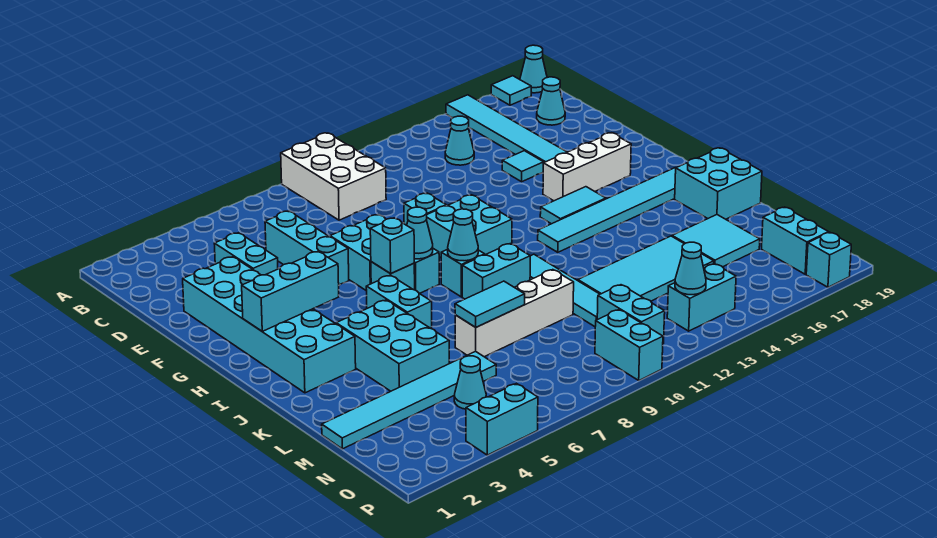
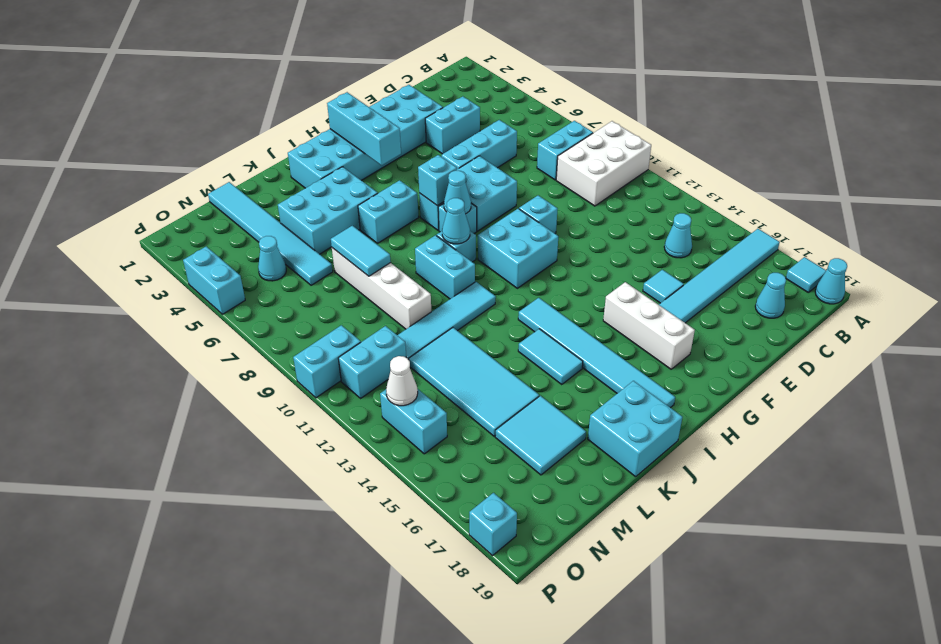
cyan 1x2 tile [540,187,606,224] -> cyan 1x2 tile moved to [518,329,583,384]
cyan 1x2 brick [762,207,829,274] -> cyan 1x2 brick moved to [537,121,593,180]
cyan 1x1 cone [675,242,706,295] -> white 1x1 cone [386,356,418,406]

